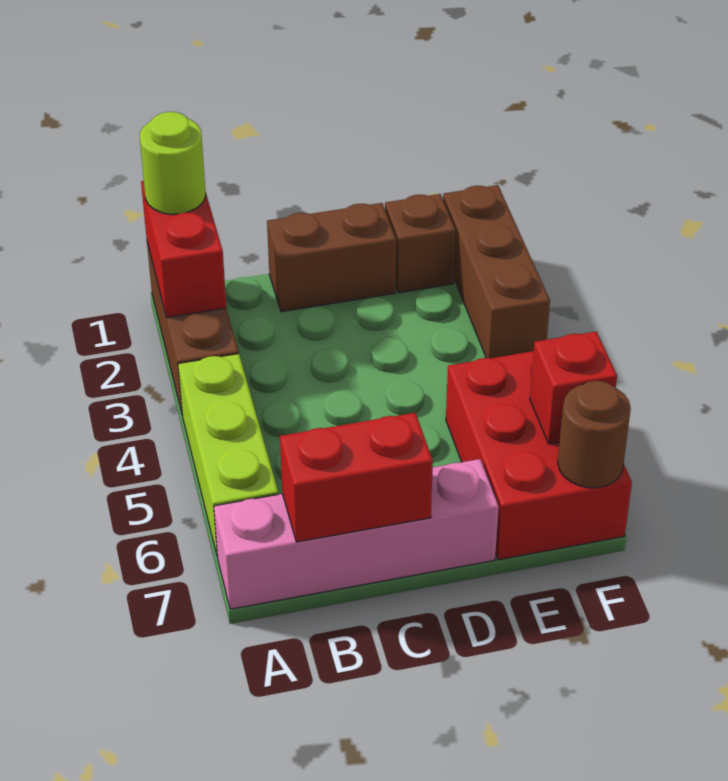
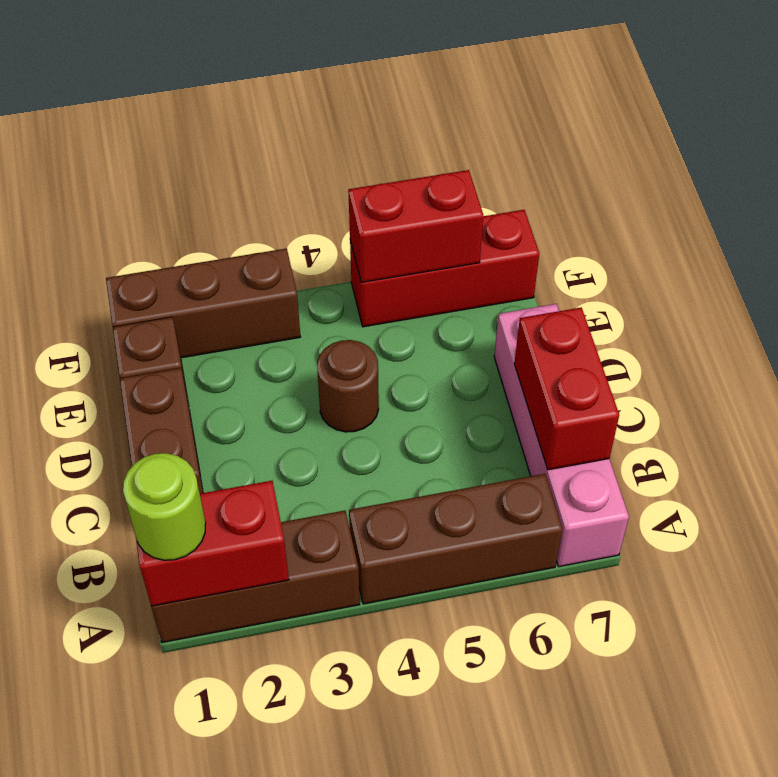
lime 1x3 brick [178,354,278,557] -> brown 1x3 brick [349,474,562,604]
red 2x3 brick [446,351,632,560] -> red 1x3 brick [350,210,539,327]
red 1x1 brick [530,332,617,444] -> red 1x2 brick [348,170,483,283]
brown 1x1 round brick [558,381,631,488] -> brown 1x1 round brick moved to [317,340,379,432]

